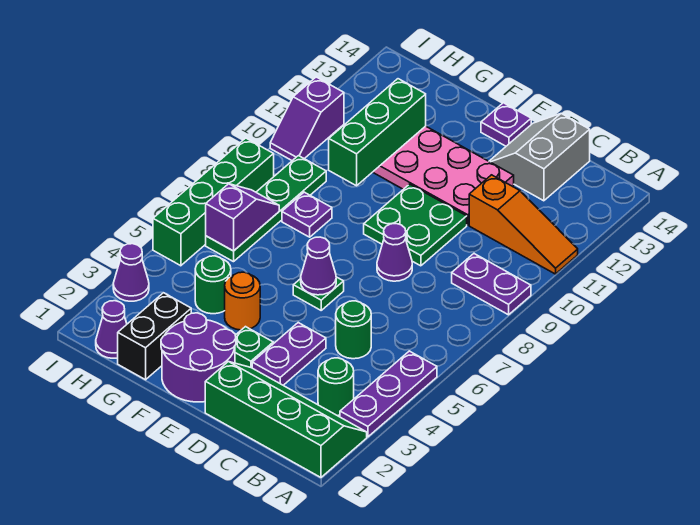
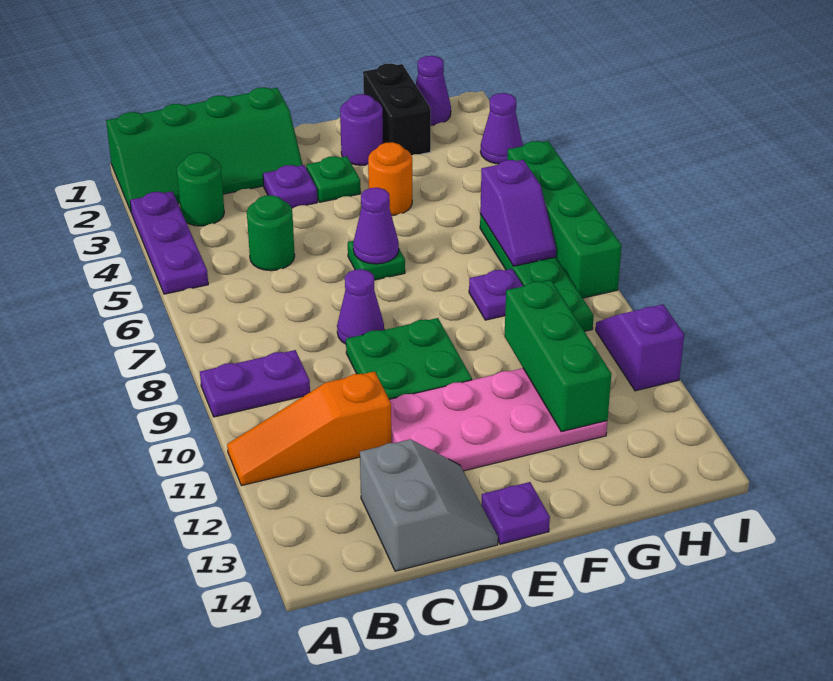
purple 1x2 plate [252,323,326,385] -> purple 1x1 plate [263,165,317,208]
purple 2x2 round brick [161,313,236,402] -> purple 1x1 round brick [340,94,383,165]
green 1x1 round brick [195,256,231,314] -> none

